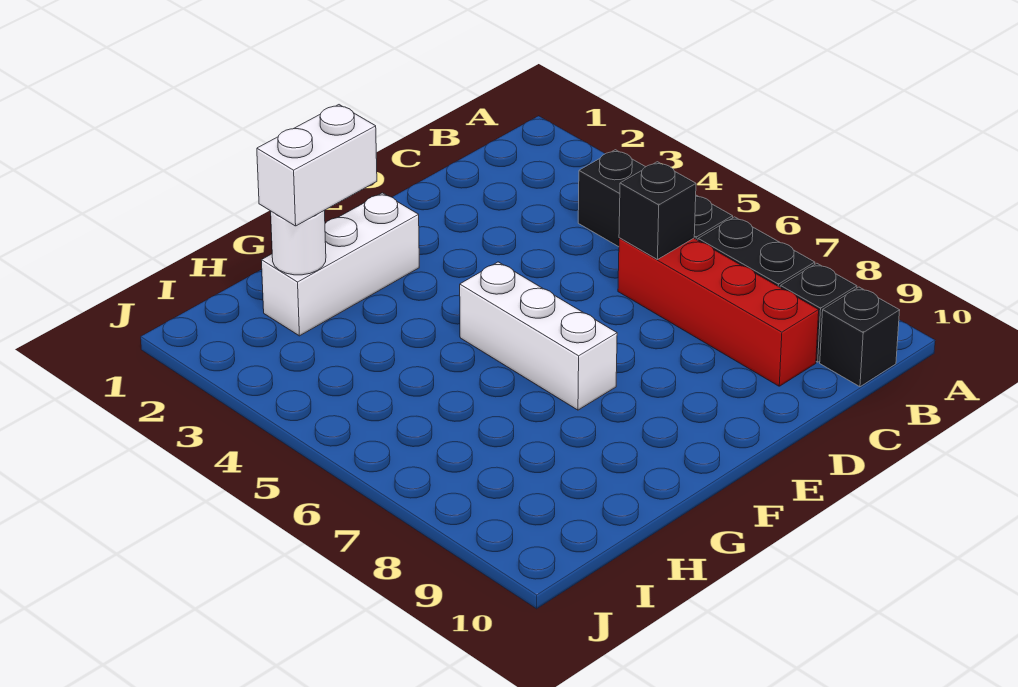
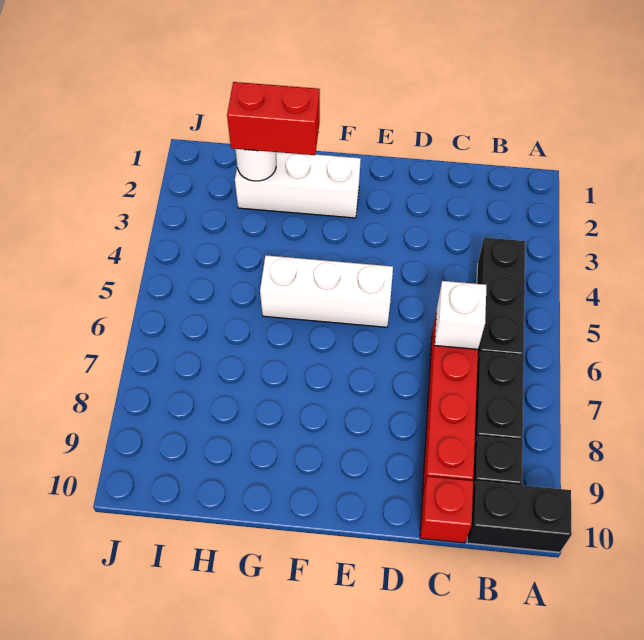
black 1x1 brick [820,287,900,387] -> black 1x2 brick [467,481,572,552]
black 1x1 brick [619,162,696,260] -> white 1x1 brick [435,281,487,349]
none -> red 1x1 brick [420,476,473,543]
white 1x3 brick [460,262,617,410] -> white 1x3 brick turned to [260,255,393,327]
white 1x2 brick [257,105,377,226] -> red 1x2 brick [227,82,320,155]

